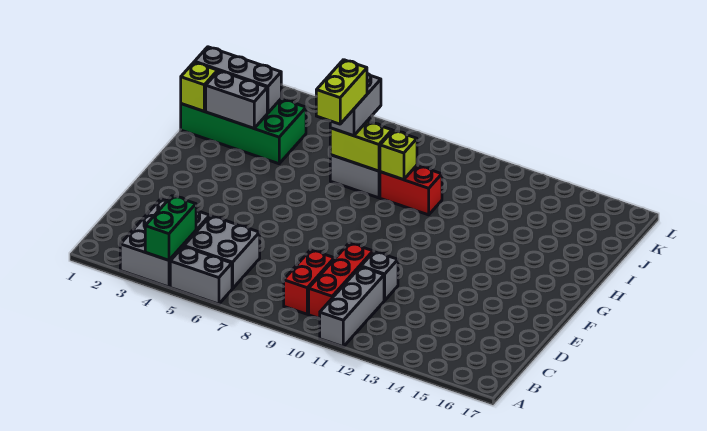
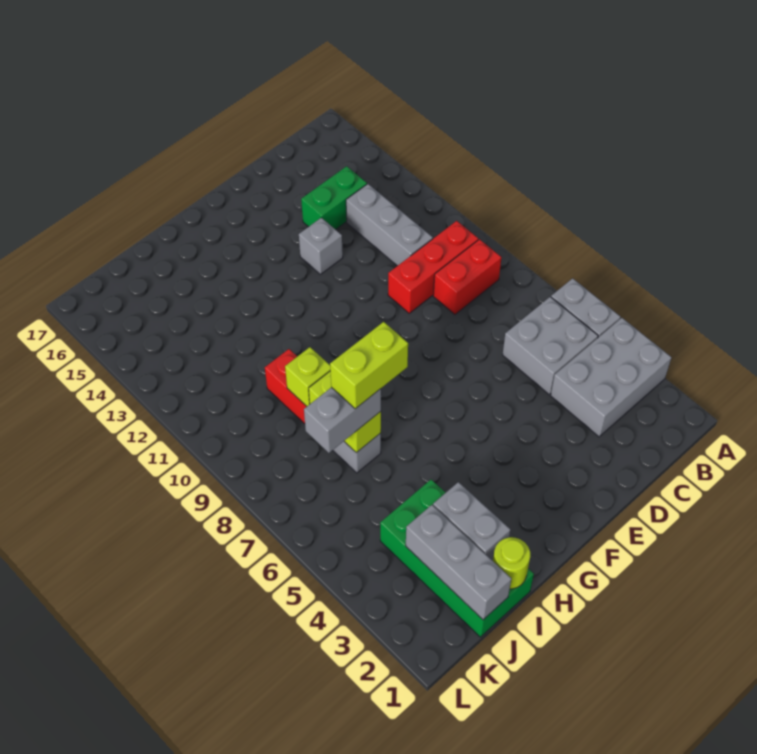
green 1x2 brick [145,196,196,260] -> green 1x2 brick moved to [301,166,367,230]
grey 1x3 brick [320,267,384,347] -> grey 1x3 brick turned to [346,184,433,266]
grey 1x1 brick [361,251,398,300] -> grey 1x1 brick moved to [299,218,343,274]
lime 1x1 brick [181,62,218,111] -> lime 1x1 round brick [493,537,530,589]

